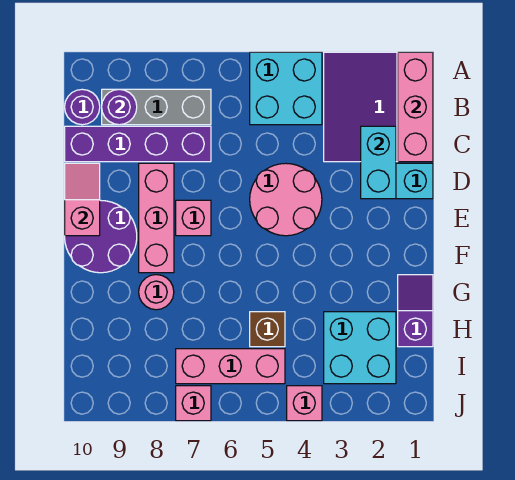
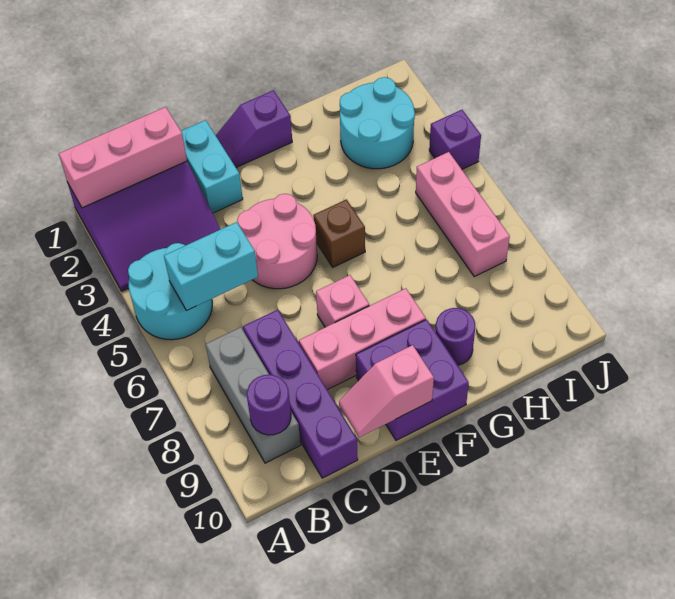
cyan 2x2 brick [250,52,322,125] -> cyan 2x2 round brick [128,243,212,340]
purple 1x1 round brick [65,89,100,125] -> purple 1x1 round brick moved to [435,308,475,365]
cyan 1x2 brick [361,126,396,199] -> cyan 1x2 brick moved to [164,222,258,310]
purple 2x2 round brick [65,200,137,273] -> purple 2x2 brick [356,319,469,440]
purple 1x2 slope [398,275,433,347] -> purple 1x2 slope moved to [216,90,292,168]
pink 1x1 round brick [139,275,174,310] -> none
cyan 2x2 brick [324,312,396,384] -> cyan 2x2 round brick [340,77,415,169]
brown 1x1 brick [250,312,285,347] -> brown 1x1 brick moved to [313,199,365,267]
pink 1x1 brick [287,386,322,421] -> purple 1x1 brick [429,110,481,169]
pink 1x1 brick [176,386,211,421] -> none

